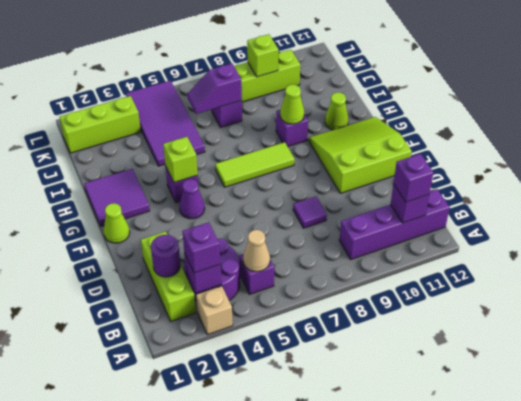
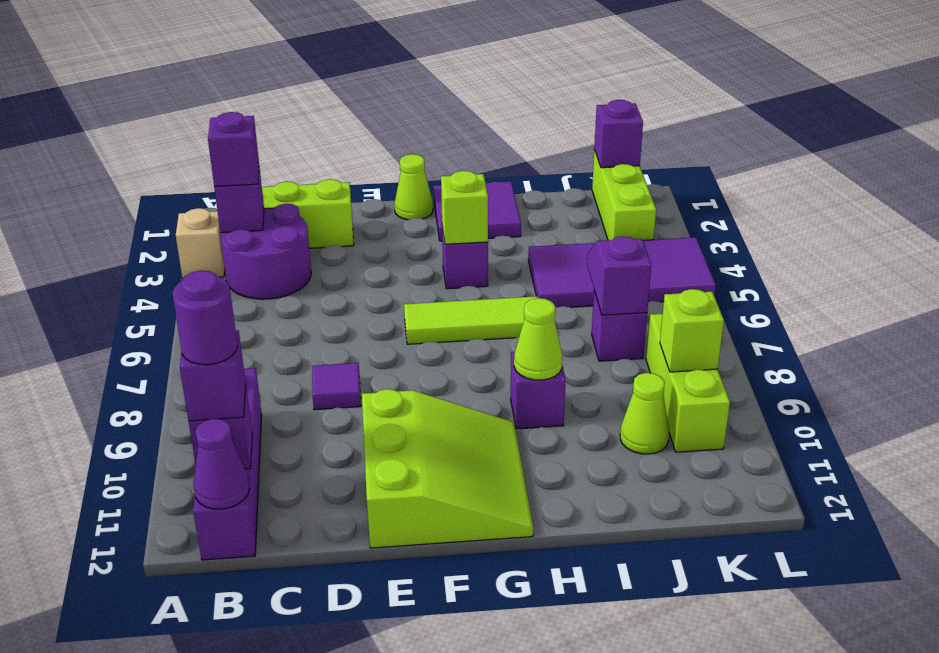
purple 1x1 brick [239,254,274,294] -> purple 1x1 brick moved to [594,100,643,168]
tan 1x1 cone [243,230,270,272] -> none
purple 1x1 round brick [151,235,180,277] -> purple 1x1 round brick moved to [172,270,238,365]
purple 1x1 cone [179,179,205,219] -> purple 1x1 cone moved to [194,419,250,509]
lime 1x3 tile [215,142,295,187] -> lime 1x3 tile turned to [404,296,538,344]
lime 1x1 cone [325,92,349,130] -> lime 1x1 cone moved to [620,373,669,454]

